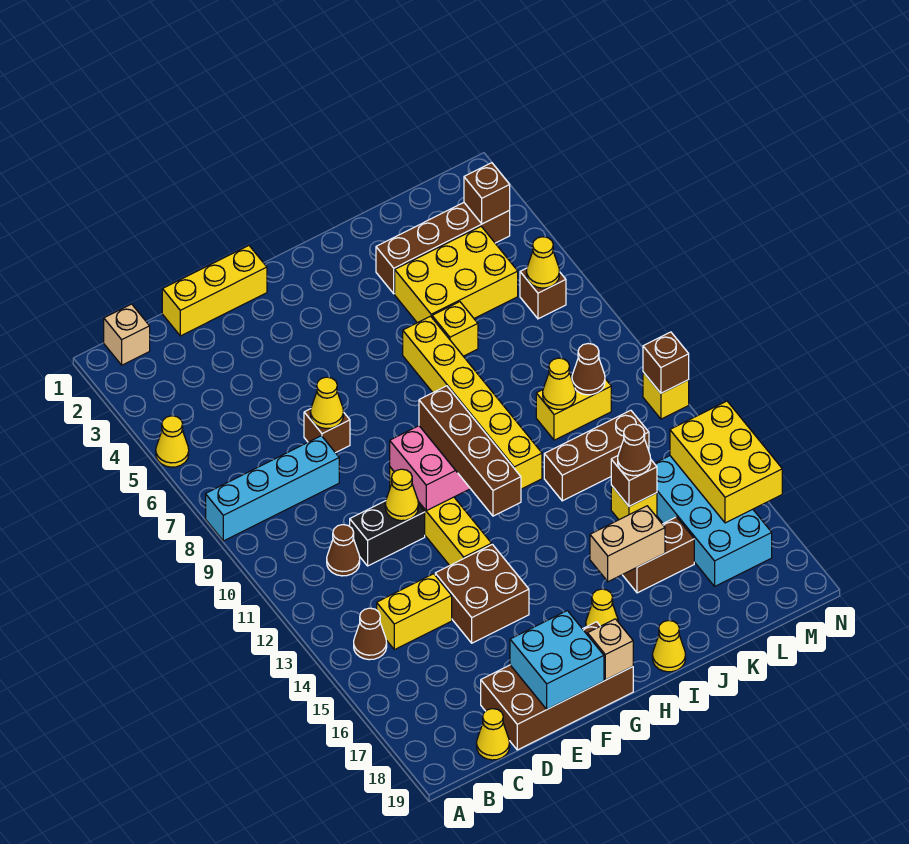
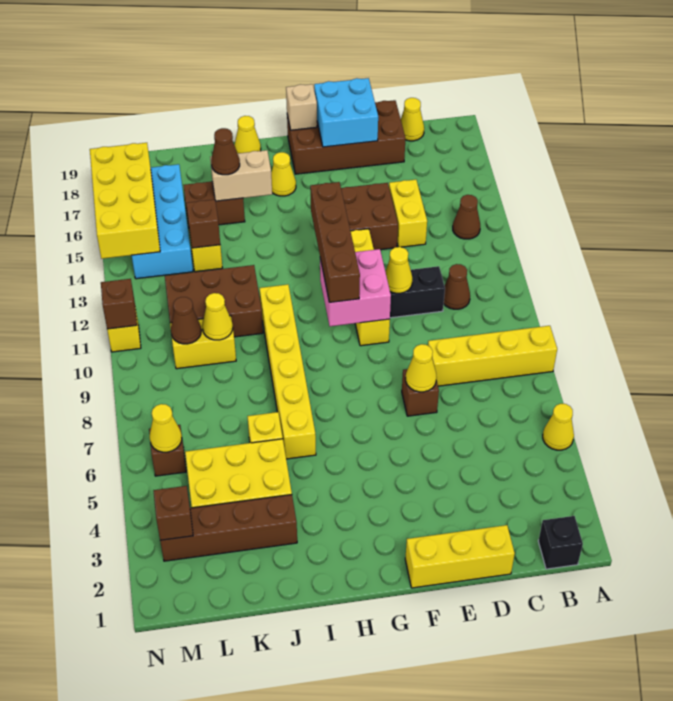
cyan 1x4 brick [206,436,339,541] -> yellow 1x4 brick [428,326,557,386]
tan 1x1 brick [104,304,150,365] -> black 1x1 brick [538,516,583,569]
yellow 1x2 brick [377,574,452,650] -> yellow 1x2 brick turned to [389,180,427,247]
brown 1x3 brick [544,410,649,501] -> brown 2x3 brick [165,265,263,337]
brown 1x1 cone [618,424,651,476] -> brown 1x1 cone moved to [211,128,240,175]
yellow 2x3 brick [670,401,782,523] -> yellow 2x4 brick [90,143,160,259]

